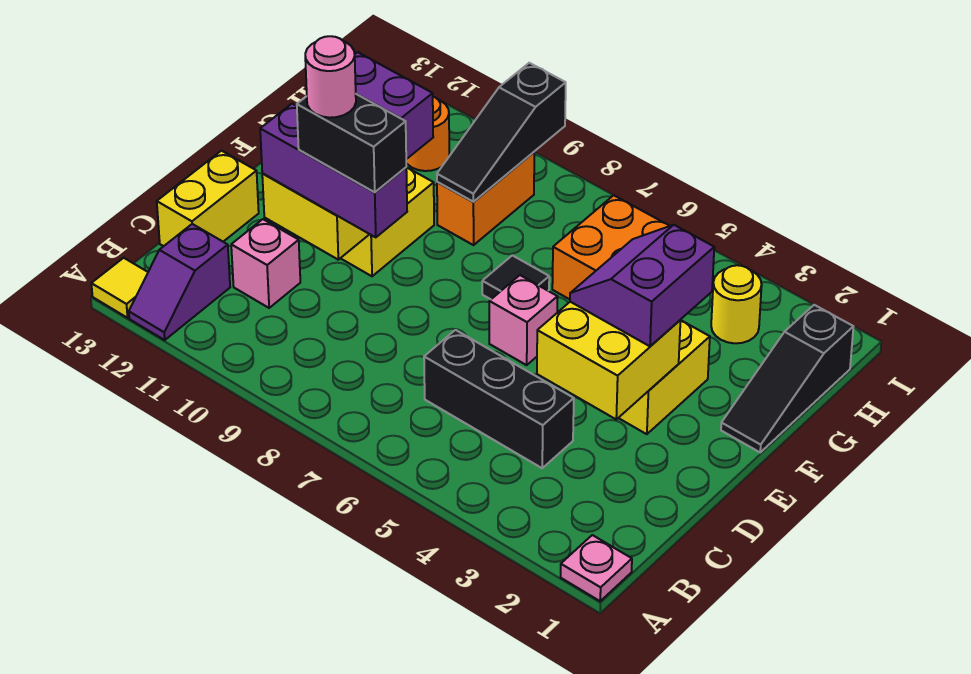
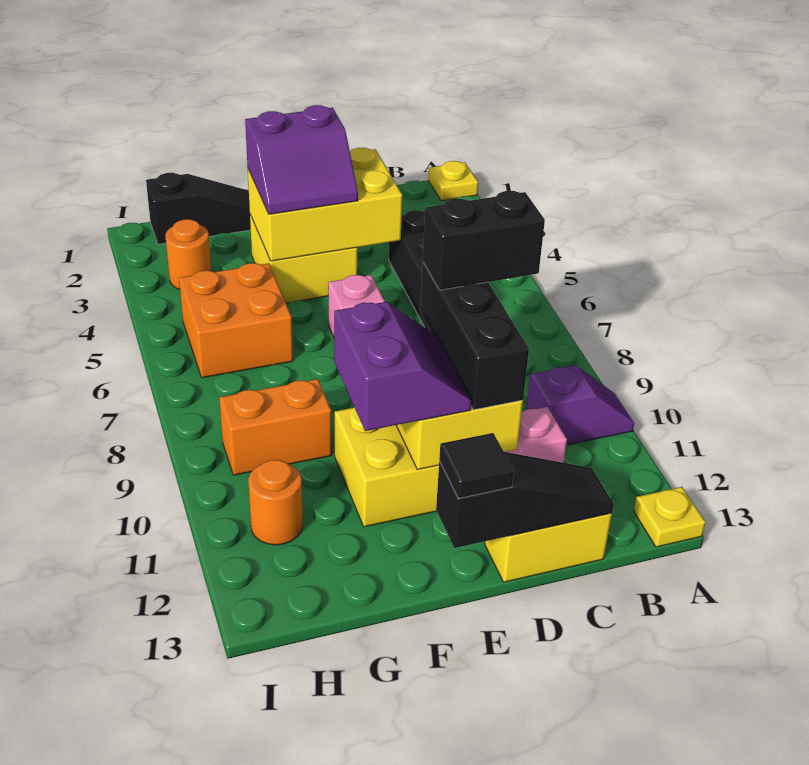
pink 1x1 plate [561,535,632,601] -> yellow 1x1 plate [429,161,478,201]
purple 1x2 slope [129,224,230,340] -> purple 1x2 slope moved to [526,365,634,445]
yellow 1x1 tile [91,258,148,318] -> yellow 1x1 plate [634,487,706,547]
yellow 2x2 brick [537,302,680,419] -> yellow 2x3 brick [248,148,402,261]
purple 1x3 brick [260,104,407,237] -> black 1x3 brick [420,263,529,410]
black 1x2 brick [297,94,406,192] -> black 1x2 brick turned to [423,191,545,290]
pink 1x1 round brick [305,36,356,118] -> none
black 1x1 tile [482,255,549,299] -> black 1x1 tile moved to [439,433,514,498]
black 1x3 slope [437,63,566,202] -> black 1x3 slope moved to [436,452,614,548]
yellow 1x1 round brick [711,265,762,343] -> orange 1x1 round brick [165,219,211,289]

